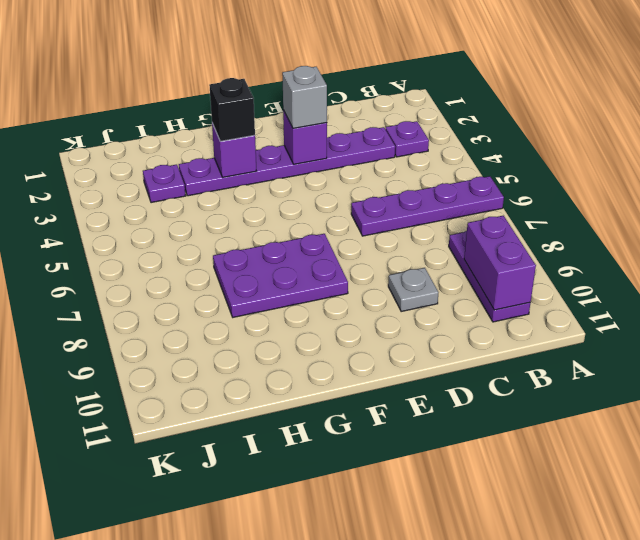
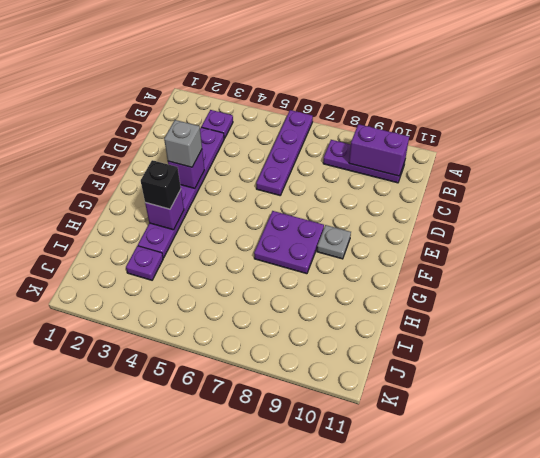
grey 1x1 plate [388,268,438,311] -> grey 1x1 plate moved to [317,225,351,259]
purple 2x3 plate [213,234,348,317] -> purple 2x2 plate [254,211,324,274]

